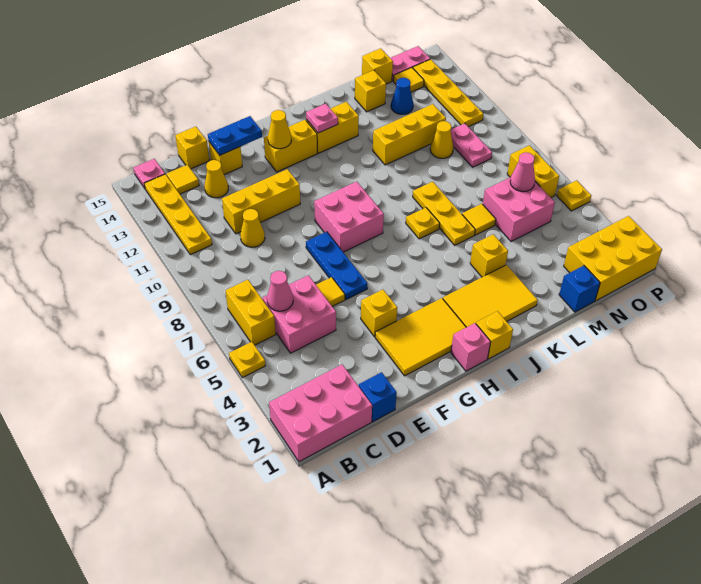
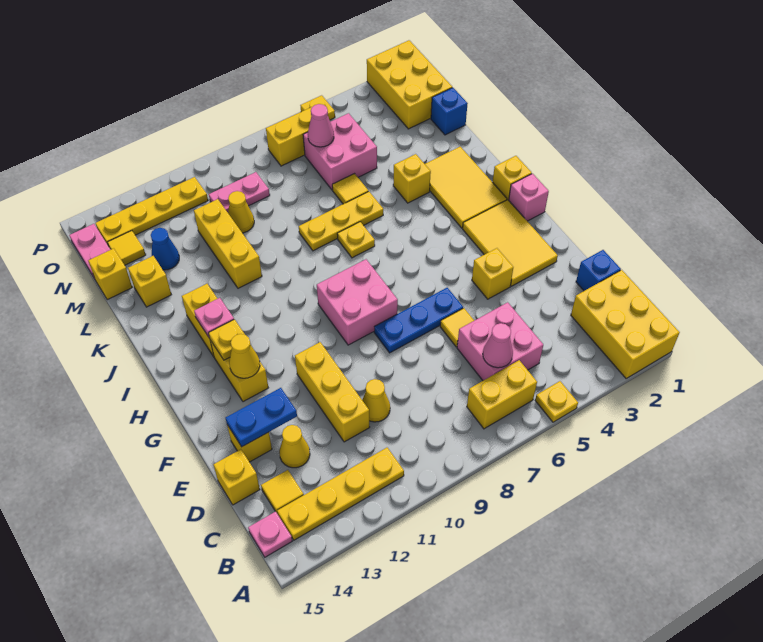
pink 2x3 brick [269,365,372,462] -> yellow 2x3 brick [571,270,680,378]
blue 1x2 plate [208,116,262,155] -> blue 1x2 plate turned to [226,388,297,447]
none -> yellow 1x1 plate [209,319,245,360]

